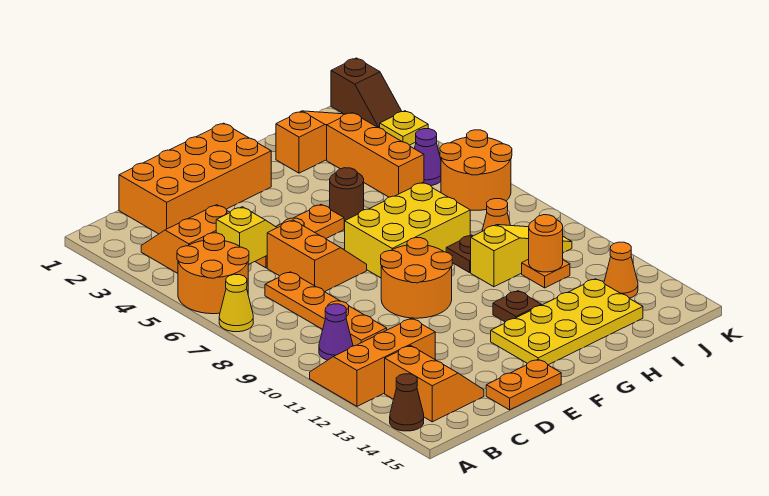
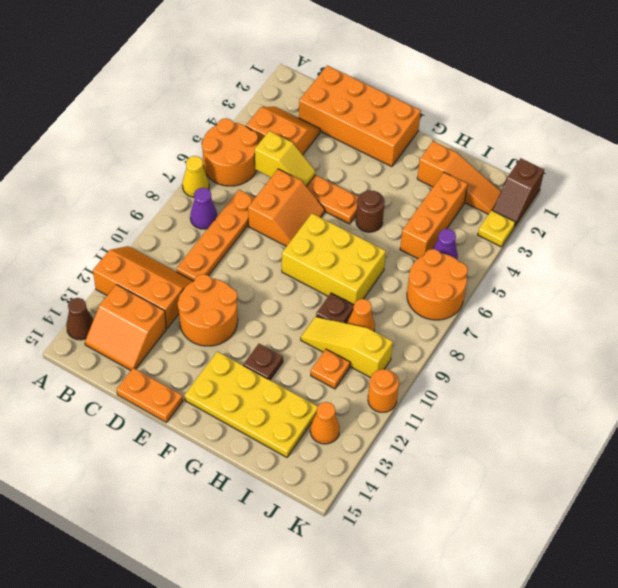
purple 1x1 cone [319,304,353,360] -> purple 1x1 cone moved to [190,188,217,229]
orange 2x2 slope [385,346,484,422] -> orange 2x2 slope turned to [85,285,167,370]
orange 2x2 round brick [381,238,452,318] -> orange 2x2 round brick moved to [178,274,238,346]
yellow 1x3 slope [471,225,572,287] -> yellow 1x3 slope turned to [301,317,393,377]
orange 1x1 round brick [529,215,563,272] -> orange 1x1 round brick moved to [368,369,399,412]

